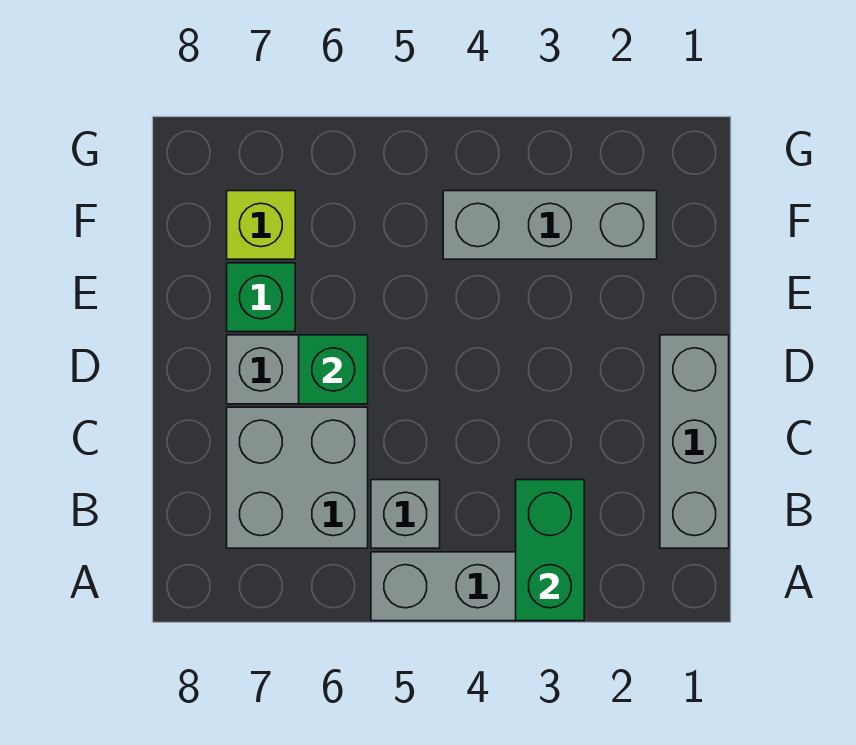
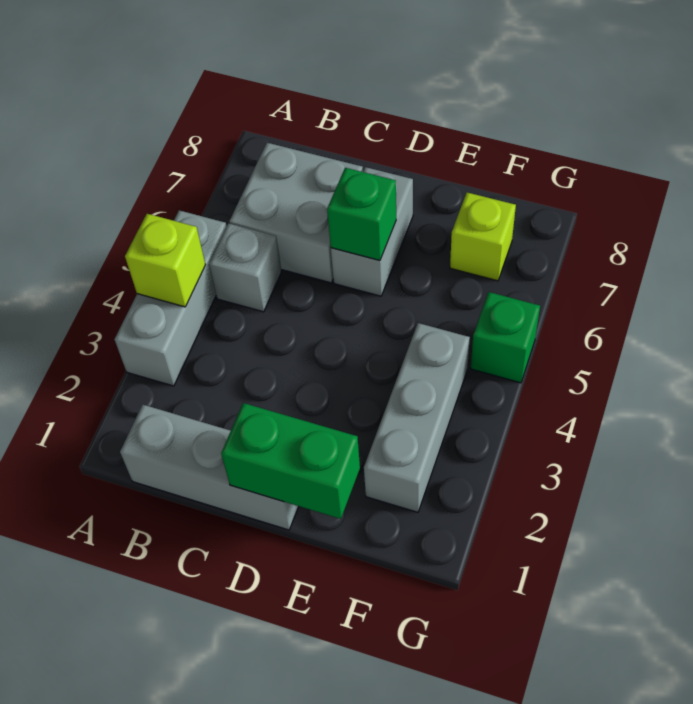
green 1x2 brick [516,480,584,621] -> green 1x2 brick moved to [221,403,360,519]
none -> lime 1x1 brick [125,214,205,307]
green 1x1 brick [227,263,295,332] -> green 1x1 brick moved to [471,292,540,383]

